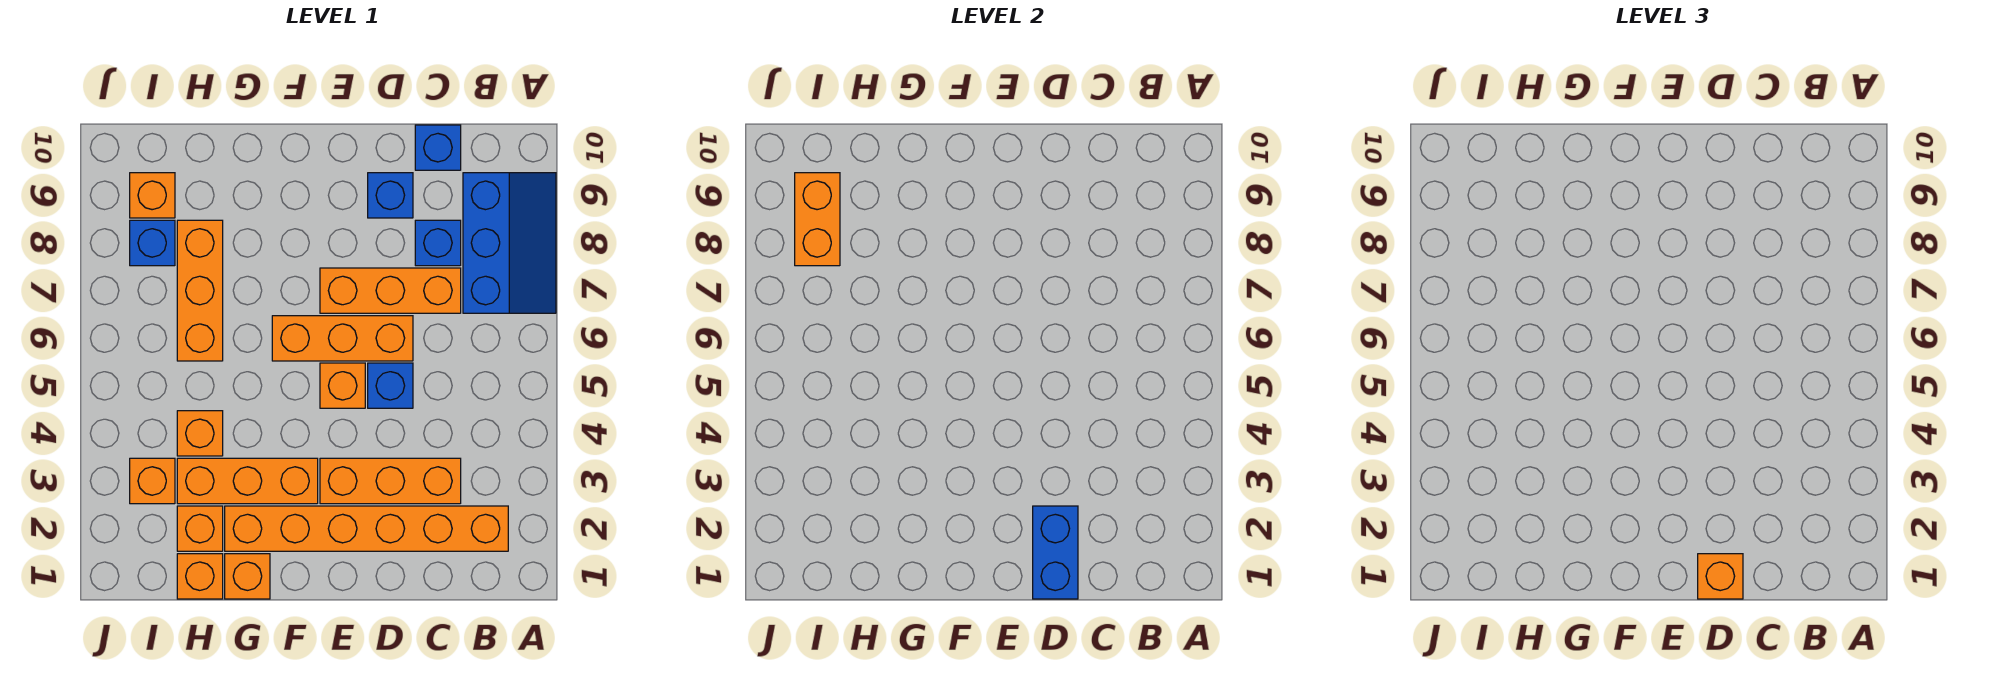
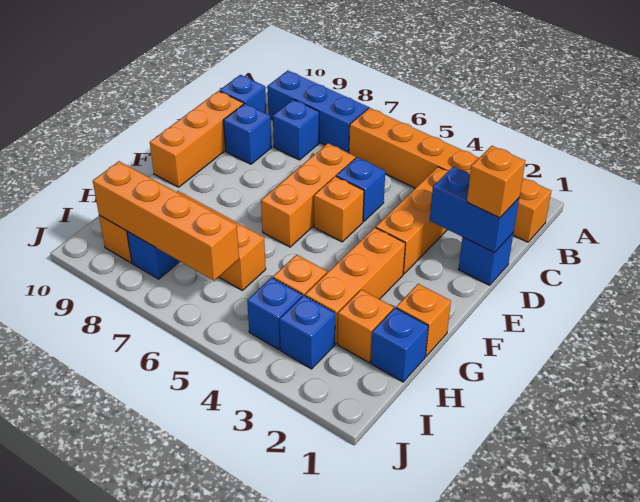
orange 1x6 brick [225,506,508,551] -> orange 1x6 brick turned to [349,108,551,242]
orange 1x3 brick [320,268,461,313] -> orange 1x3 brick moved to [150,91,244,187]
none -> blue 1x1 brick [458,232,514,285]
orange 1x1 brick [177,554,223,599] -> blue 1x1 brick [371,308,428,382]
orange 1x1 brick [130,458,175,504] -> blue 1x1 brick [280,296,335,369]
none -> blue 1x1 brick [247,278,302,350]
orange 1x2 brick [795,173,840,266] -> orange 1x4 brick [93,161,239,281]

